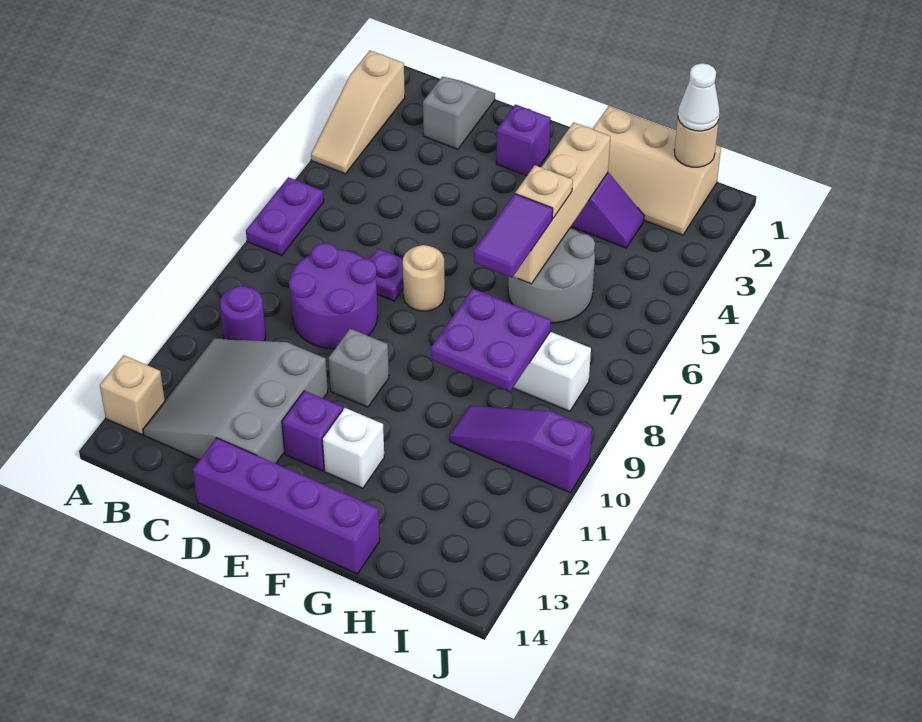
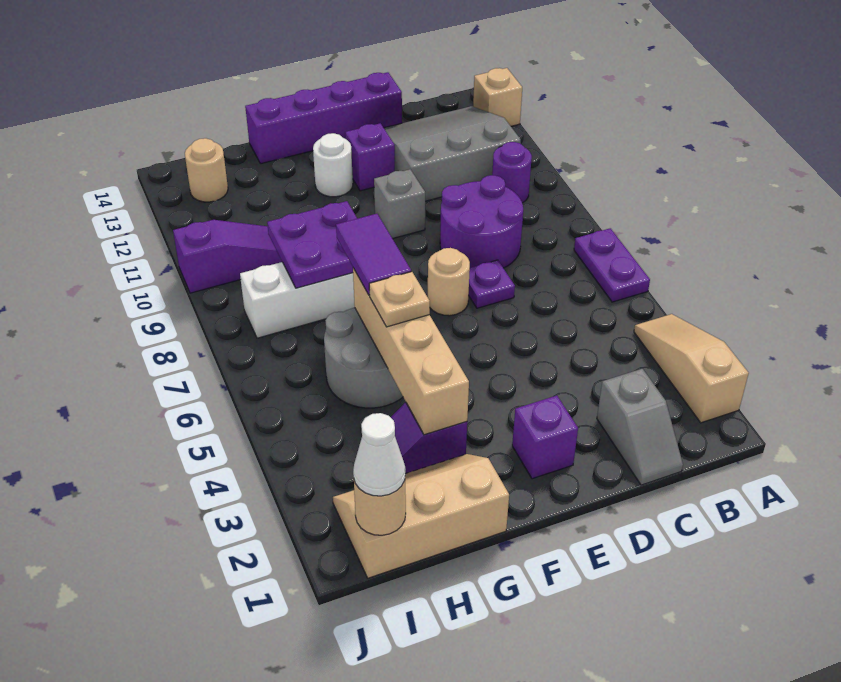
grey 3x3 slope [143,338,328,464] -> grey 3x3 slope turned to [384,106,521,201]
white 1x1 brick [322,408,384,488] -> white 1x1 round brick [313,133,353,197]
none -> tan 1x1 round brick [185,138,228,202]

